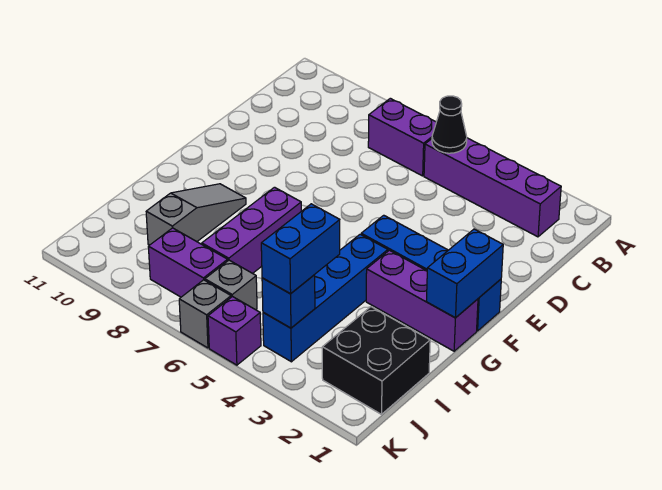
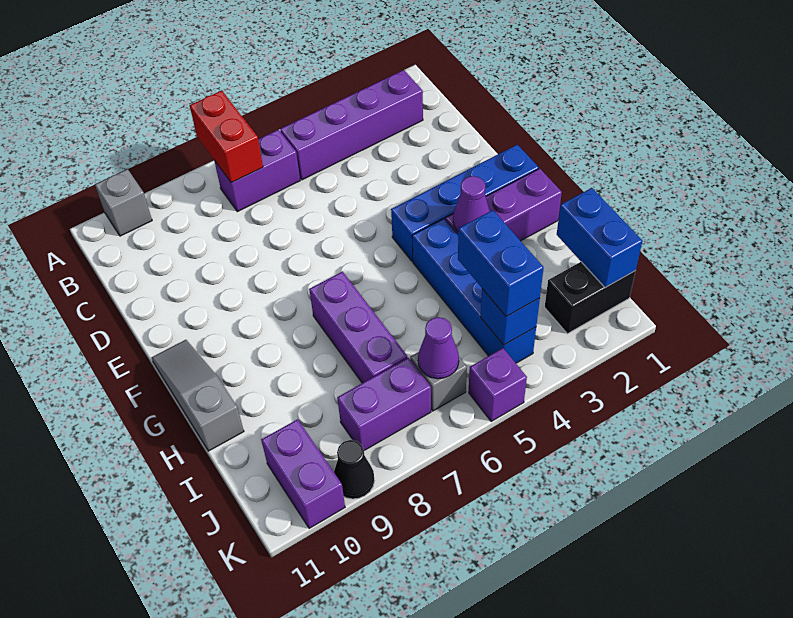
none -> red 1x2 brick [190,91,263,183]
black 1x1 cone [432,96,467,153] -> black 1x1 cone moved to [334,440,375,499]
blue 1x2 brick [426,229,503,318] -> blue 1x2 brick moved to [557,188,642,288]
none -> purple 1x1 cone [453,176,490,231]
grey 1x3 slope [146,184,246,245] -> grey 1x3 slope moved to [152,340,244,451]
black 2x2 brick [322,307,430,414] -> black 1x2 brick [545,262,636,334]
none -> purple 1x1 cone [418,317,459,379]
none -> purple 1x2 brick [261,419,345,528]
grey 1x1 brick [179,280,231,348] -> grey 1x1 brick moved to [95,169,152,236]

